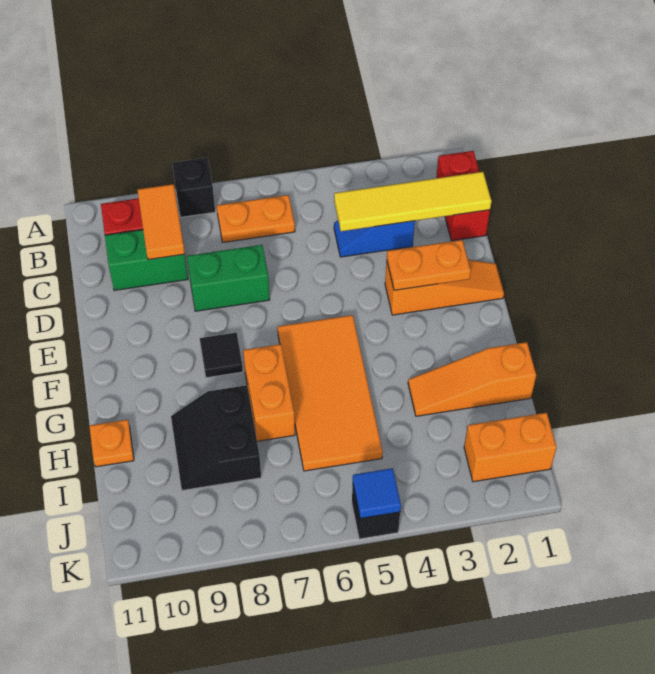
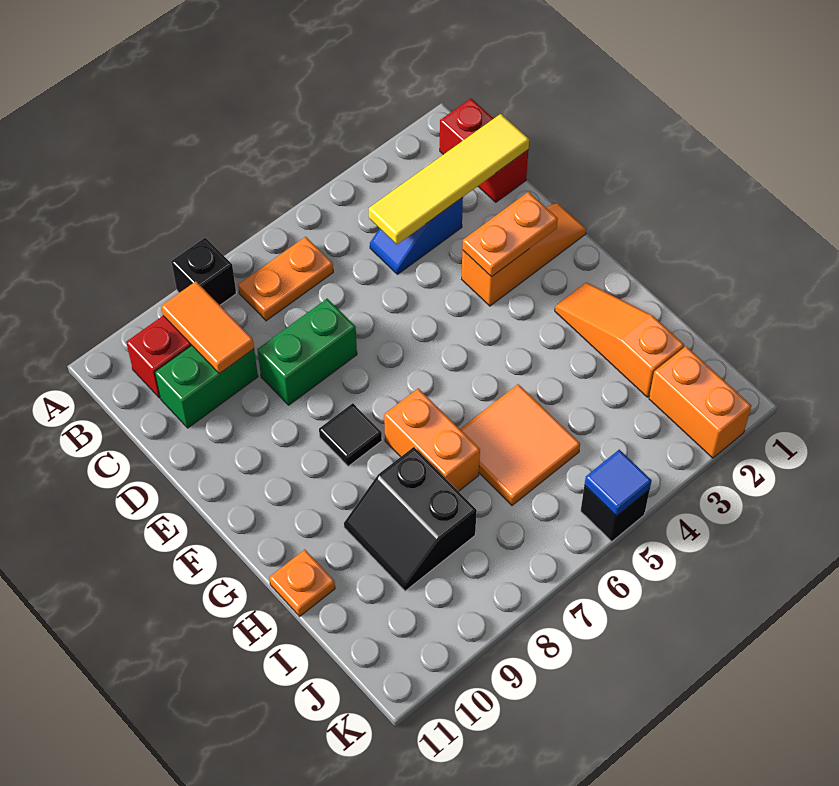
orange 2x4 tile [278,315,383,471] -> orange 2x2 tile [460,384,580,505]
orange 1x3 slope [408,342,536,416] -> orange 1x3 slope turned to [555,282,684,397]
orange 1x2 brick [464,413,557,482] -> orange 1x2 brick turned to [649,346,751,458]

